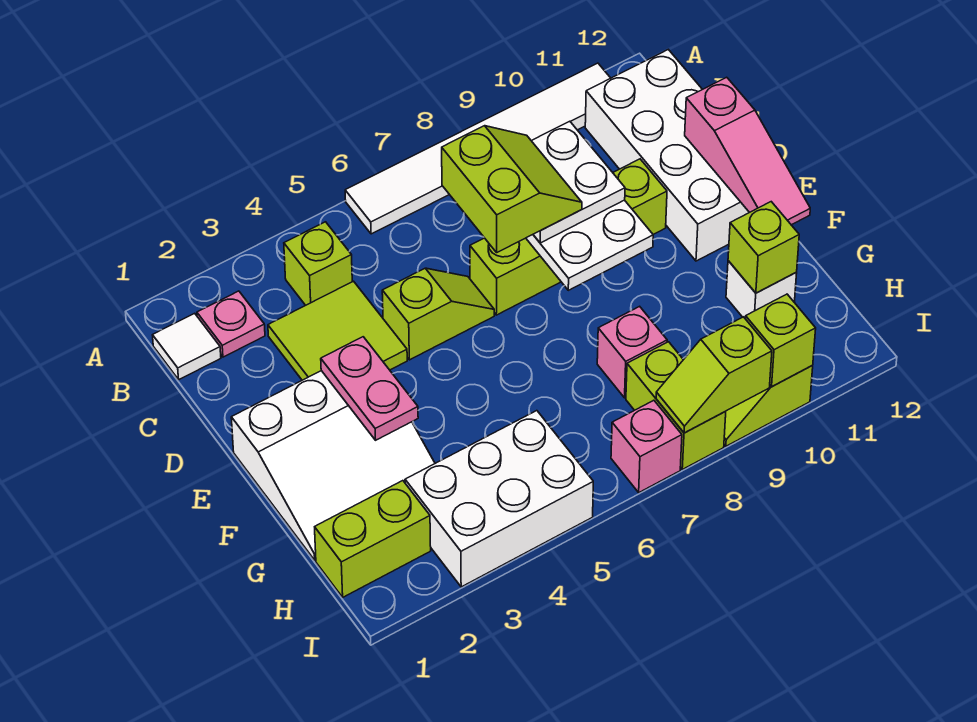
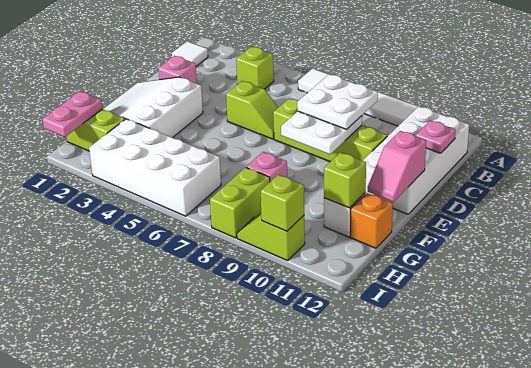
pink 1x1 plate [197,291,265,357] -> pink 1x1 plate moved to [416,120,455,153]
lime 2x2 tile [268,281,407,380] -> none
lime 2x2 slope [442,126,582,252] -> none
pink 1x3 slope [685,77,810,225] -> pink 1x2 slope [368,131,426,202]
white 3x3 slope [231,371,435,560] -> white 3x3 slope turned to [103,77,203,138]
pink 1x2 plate [321,337,418,440] -> pink 1x2 plate moved to [42,91,102,137]
none -> orange 1x1 brick [350,193,393,248]
white 2x3 brick [405,411,593,587] -> white 2x4 brick [89,119,221,216]
pink 1x1 brick [611,400,682,492] -> pink 1x1 brick moved to [158,56,197,84]
lime 1x2 slope [656,317,772,433] -> none

